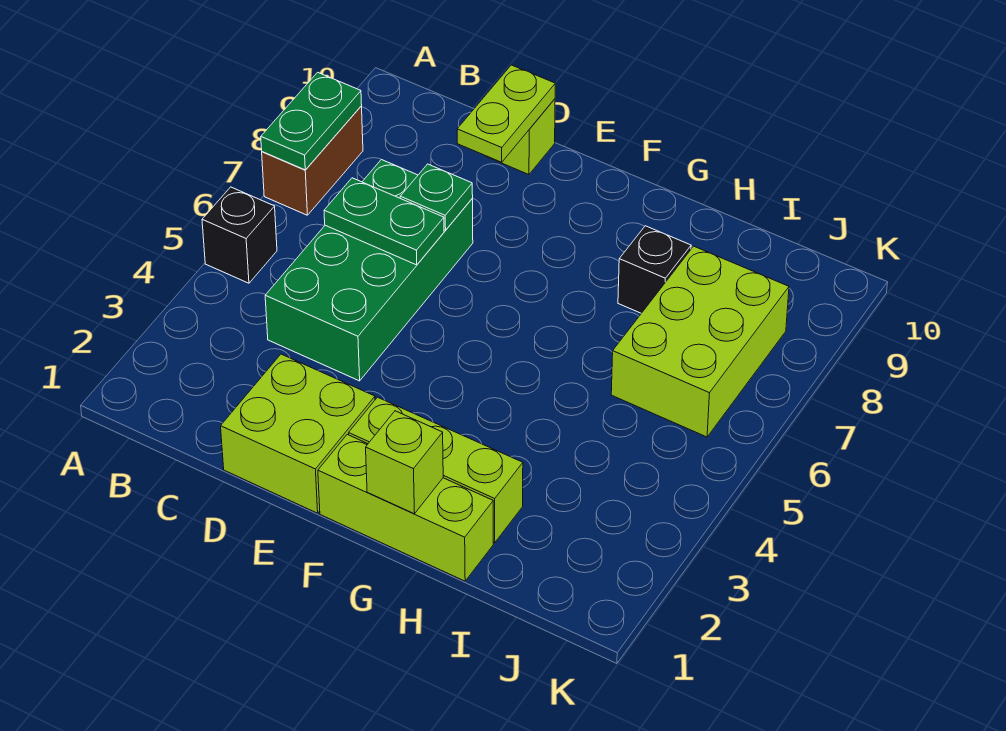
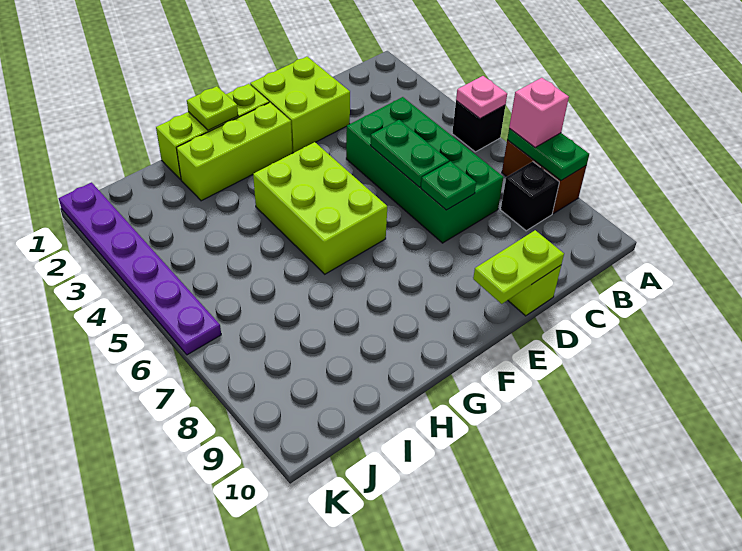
none -> pink 1x1 plate [456,76,507,119]
none -> pink 1x1 brick [509,78,569,147]
green 1x2 plate [324,178,444,265] -> green 1x2 plate turned to [370,120,449,187]
lime 1x2 plate [457,65,555,162] -> lime 1x2 plate turned to [473,230,564,304]
lime 1x1 brick [366,411,443,514] -> lime 1x1 plate [187,86,238,130]
black 1x1 brick [618,226,691,313] -> black 1x1 brick moved to [501,162,559,231]
lime 2x3 brick [611,246,789,437] -> lime 2x3 brick moved to [253,142,387,274]
none -> purple 1x6 plate [59,183,221,355]

